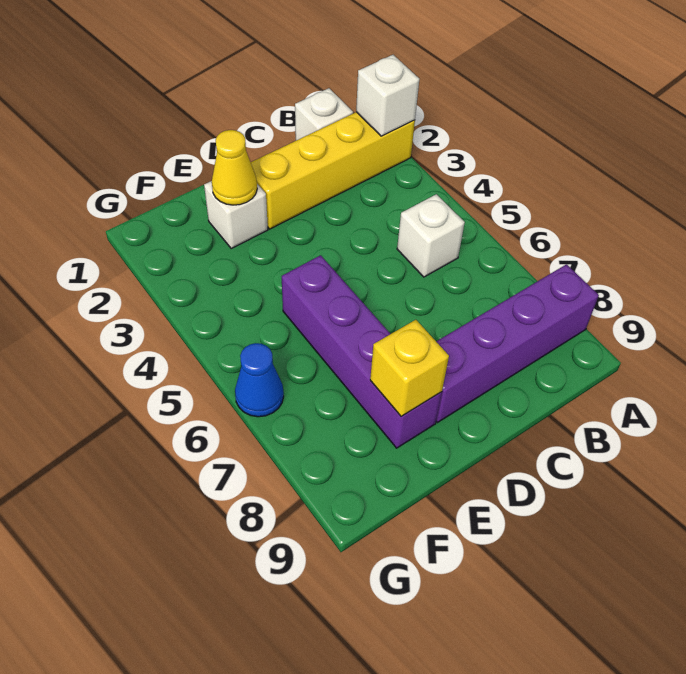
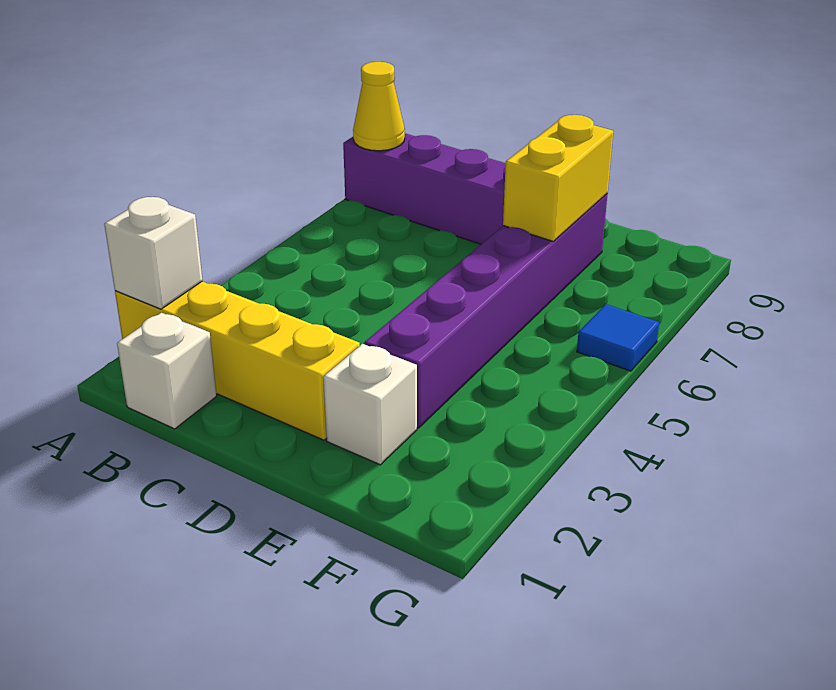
white 1x1 brick [397,194,465,277] -> none
yellow 1x1 cone [212,130,257,205] -> yellow 1x1 cone moved to [353,62,405,151]
purple 1x4 brick [282,255,442,448] -> purple 1x6 brick [364,194,607,428]
yellow 1x1 brick [370,320,449,416] -> yellow 1x2 brick [503,115,613,241]
blue 1x1 cone [235,343,284,417] -> blue 1x1 tile [577,304,659,371]

